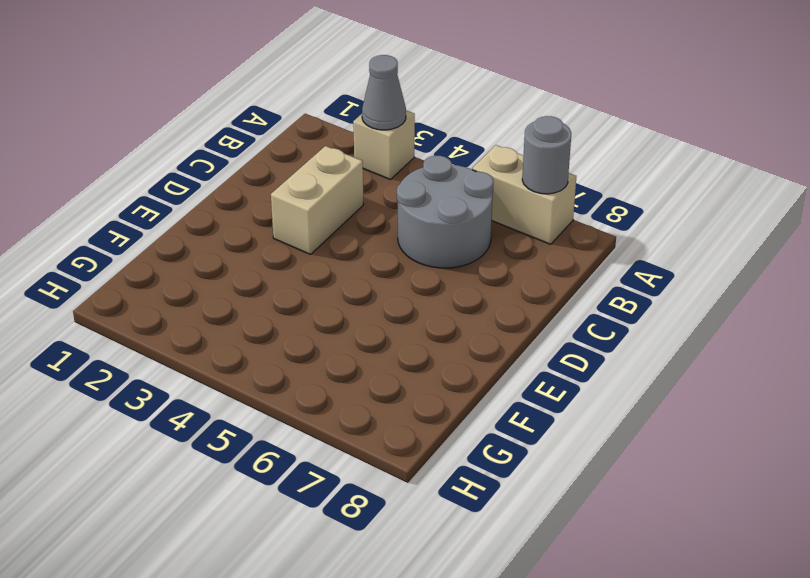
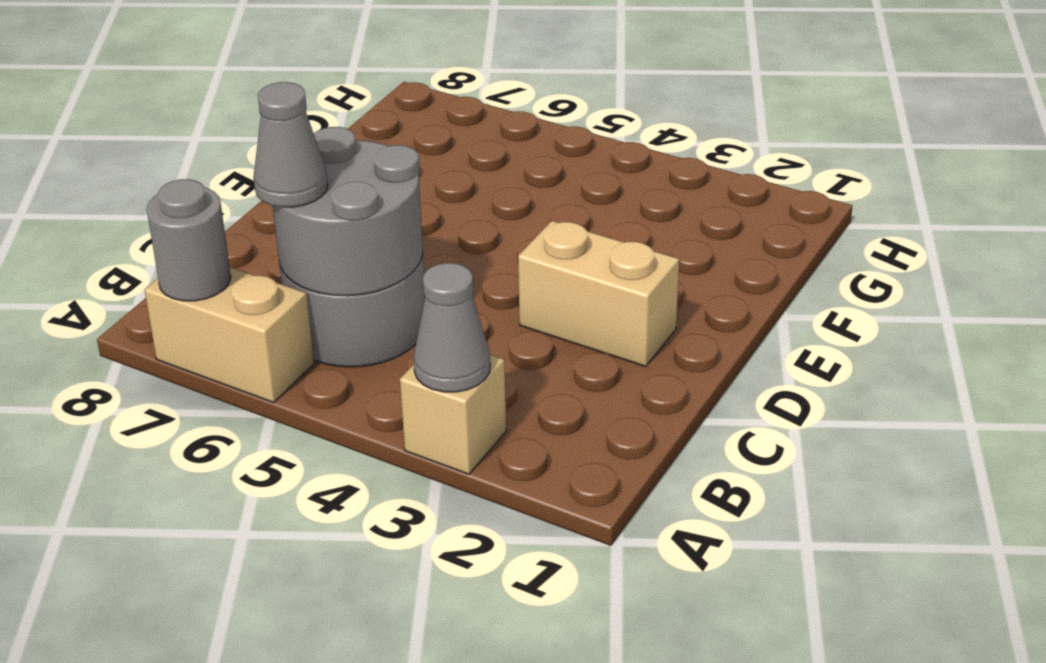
none -> grey 2x2 round brick [273,127,423,296]
none -> grey 1x1 cone [253,82,328,207]
tan 1x2 brick [271,146,364,254] -> tan 1x2 brick turned to [518,221,679,366]

